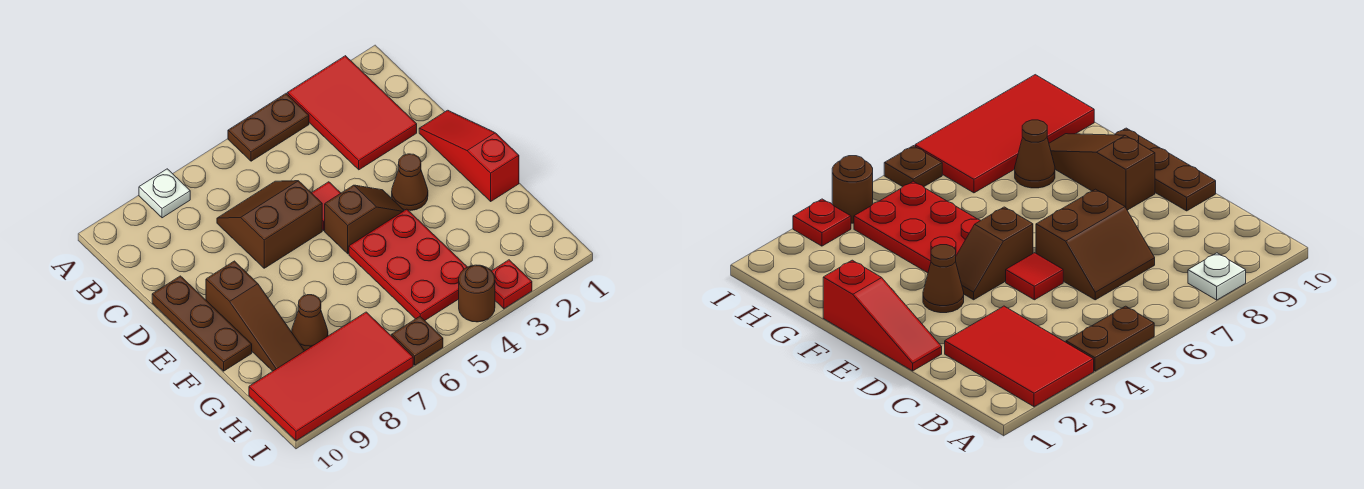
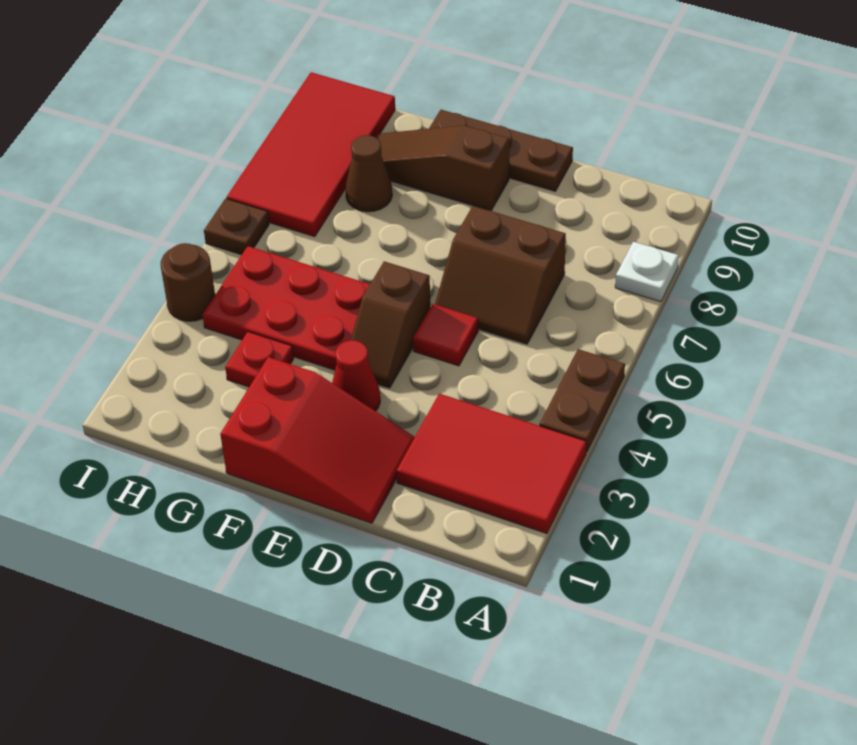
brown 2x2 slope [217,181,322,268] -> brown 2x2 slope turned to [435,206,566,344]
red 1x3 slope [419,110,519,201] -> red 2x3 slope [220,357,415,523]
brown 1x1 cone [392,154,428,210] -> red 1x1 cone [332,340,380,411]
red 1x1 plate [492,260,532,309] -> red 1x1 plate moved to [225,332,294,387]

